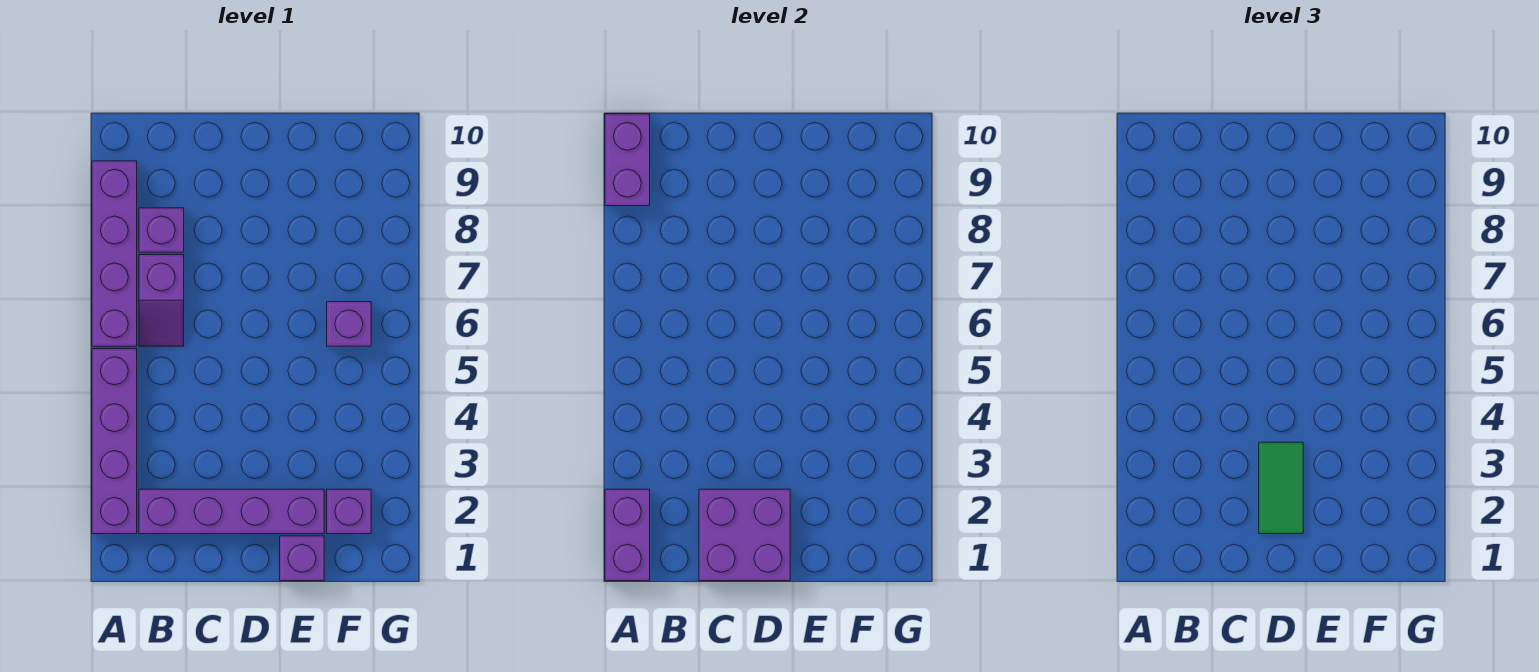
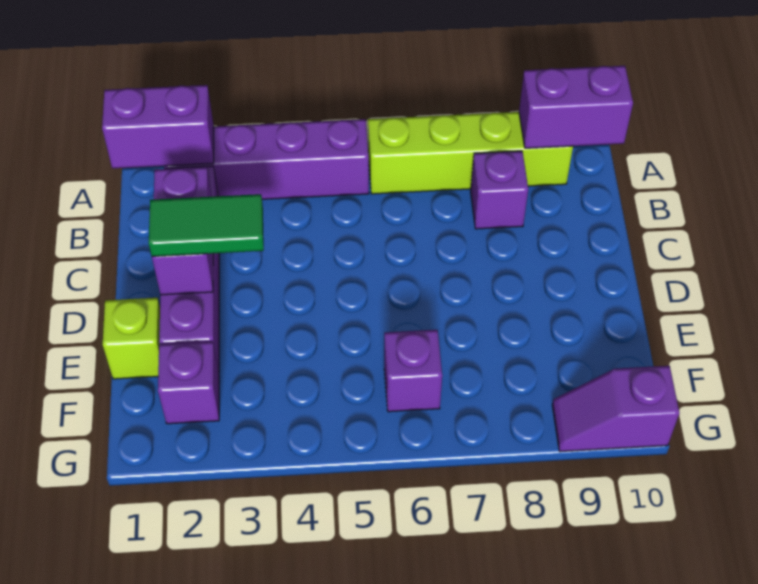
purple 1x4 brick [92,161,137,346] -> lime 1x4 brick [368,112,573,194]
purple 1x2 slope [139,255,184,346] -> purple 1x2 slope moved to [552,366,679,452]
purple 2x2 brick [699,489,790,581] -> purple 1x2 brick [152,167,213,295]
purple 1x1 brick [280,536,324,581] -> lime 1x1 brick [103,298,160,379]

